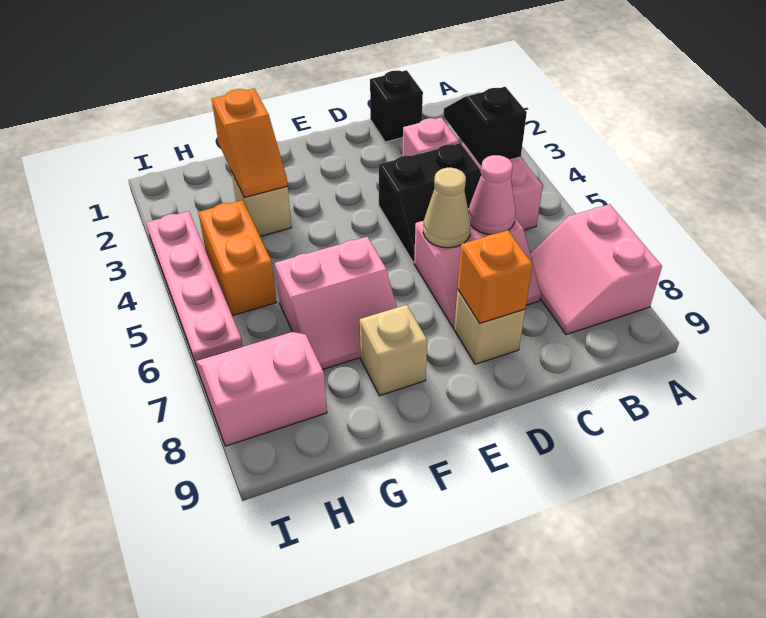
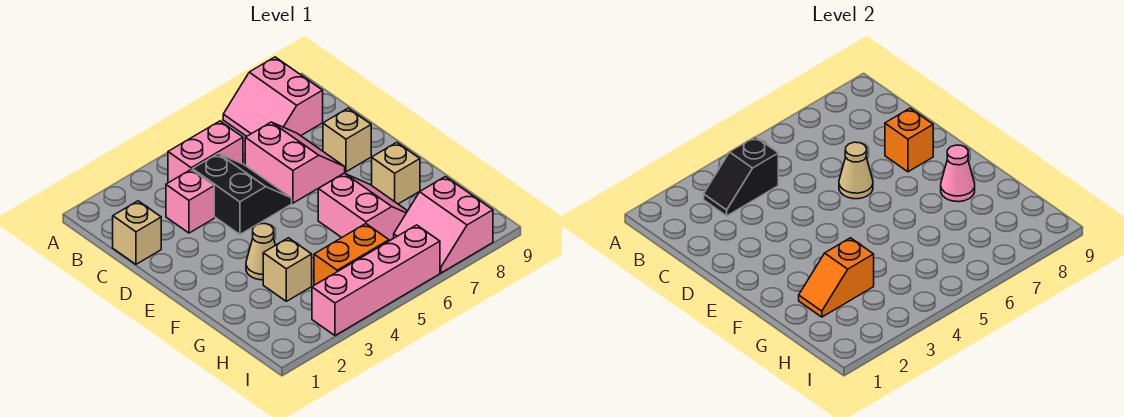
pink 2x2 slope [530,204,662,335] -> pink 2x2 slope turned to [223,57,323,136]
black 1x1 brick [370,70,423,142] -> tan 1x1 brick [113,201,161,264]
pink 1x1 cone [469,155,515,234] -> pink 1x1 cone moved to [941,145,975,202]
none -> tan 1x1 cone [246,224,275,280]
orange 1x2 slope [212,89,288,198] -> orange 1x2 slope turned to [799,238,874,317]
pink 1x4 plate [146,211,243,364] -> pink 1x4 brick [312,225,440,336]

